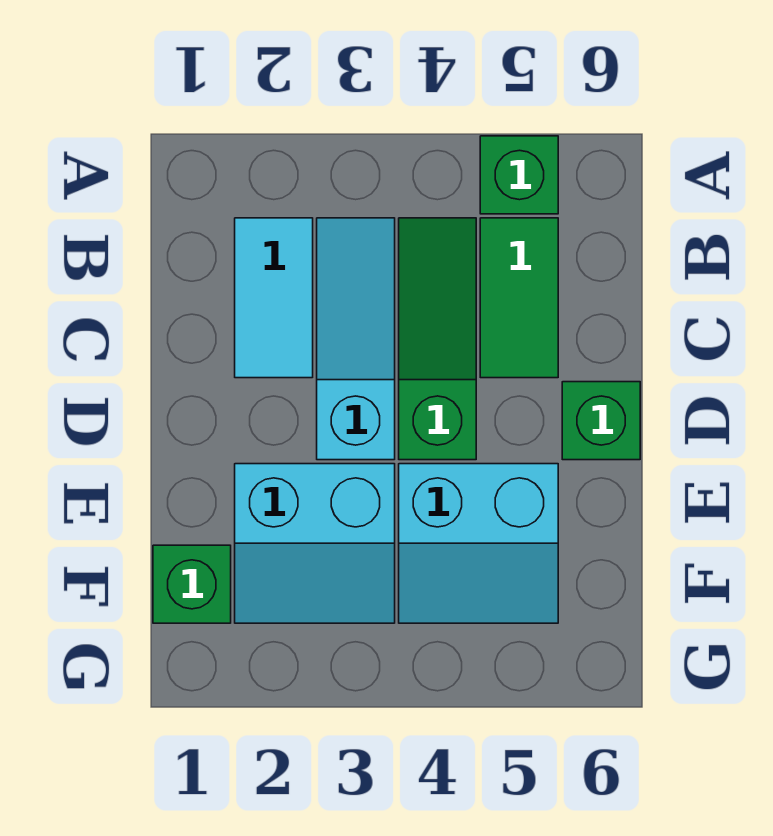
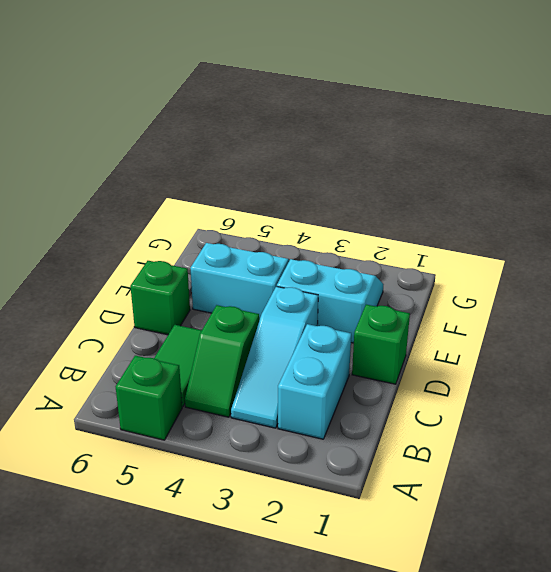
cyan 1x2 tile [235,218,313,378] -> cyan 1x2 brick [278,324,351,439]
green 1x3 slope [399,218,476,460] -> green 1x2 slope [185,305,259,417]
green 1x1 brick [153,545,231,623] -> green 1x1 brick moved to [352,305,410,384]

